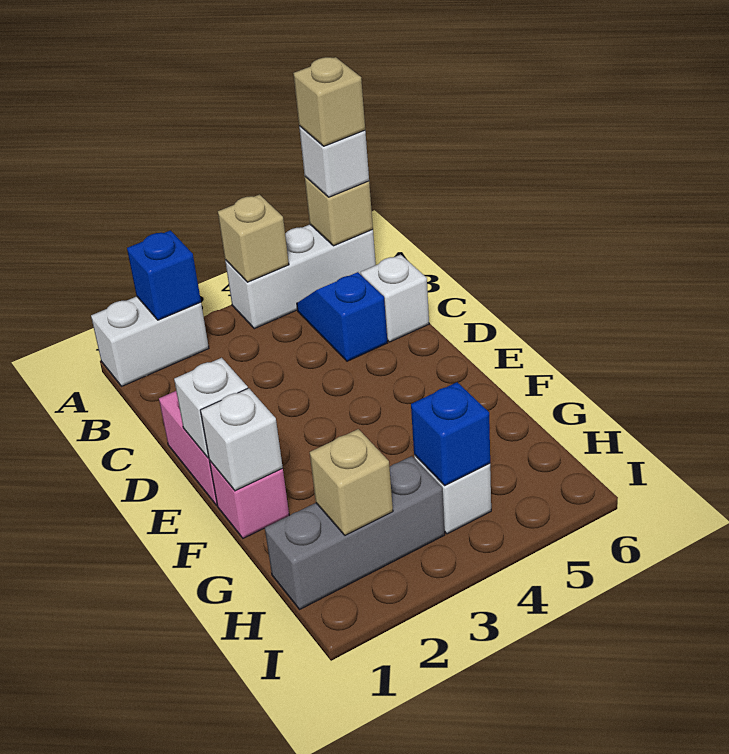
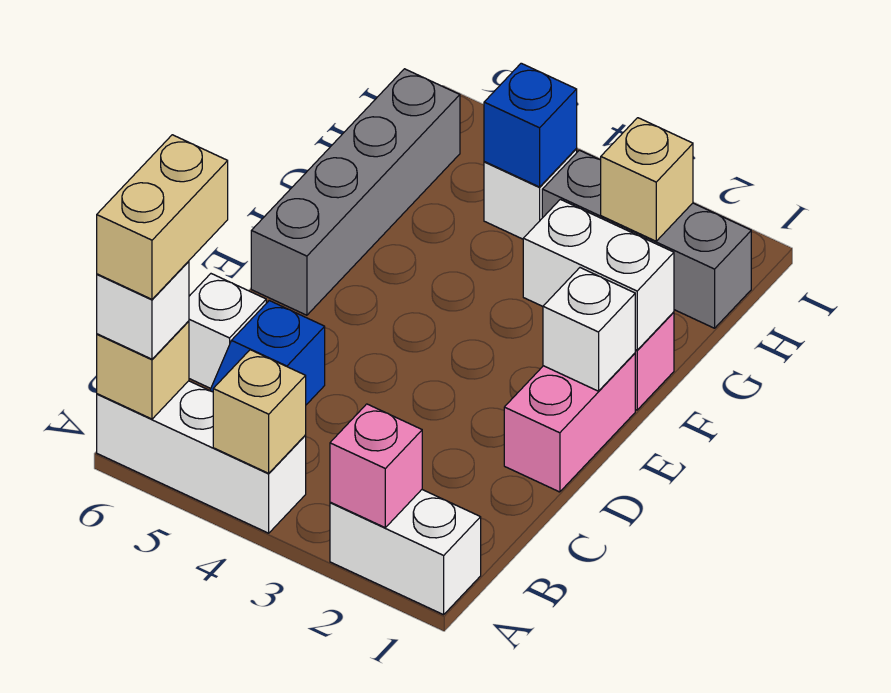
blue 1x1 brick [127,230,201,320] -> pink 1x1 brick [330,404,422,527]
tan 1x1 brick [293,57,365,146] -> tan 1x2 brick [97,135,228,299]
none -> grey 1x4 brick [251,69,460,315]
white 1x1 brick [200,388,283,491] -> white 1x2 brick [523,199,674,350]

